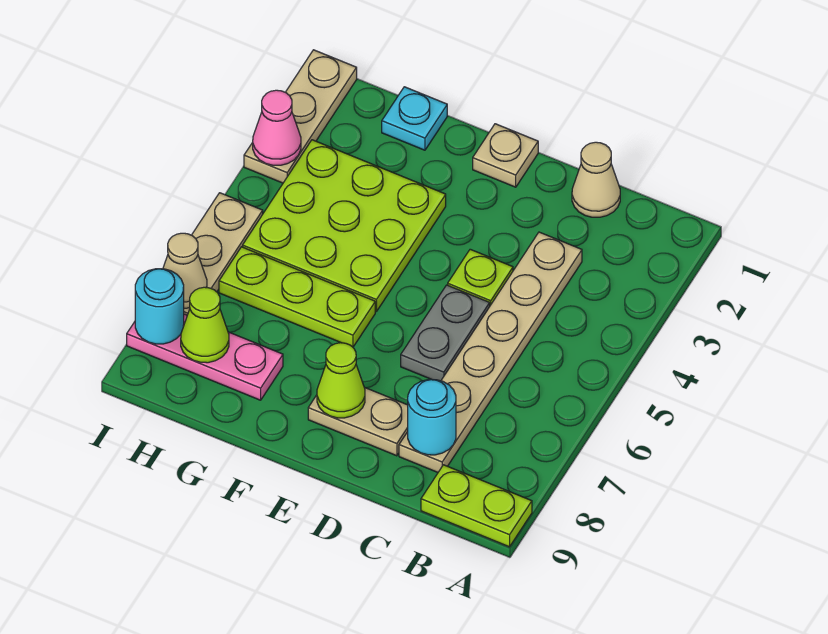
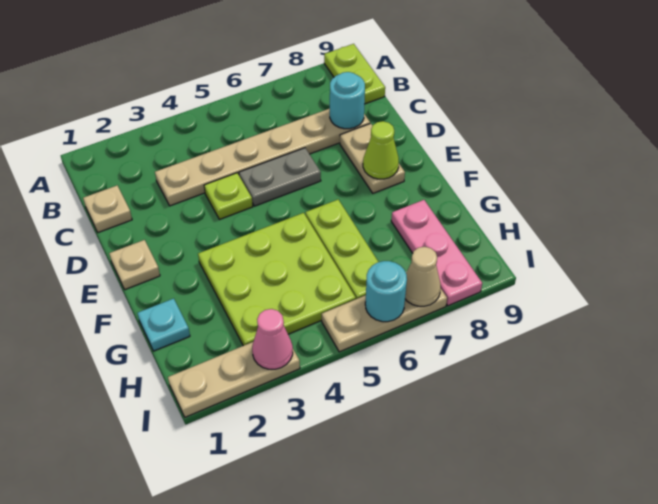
tan 1x1 cone [572,142,620,217] -> tan 1x1 plate [83,186,132,232]
lime 1x1 cone [181,287,229,363] -> none
cyan 1x1 round brick [135,269,184,344] -> cyan 1x1 round brick moved to [365,261,407,322]

